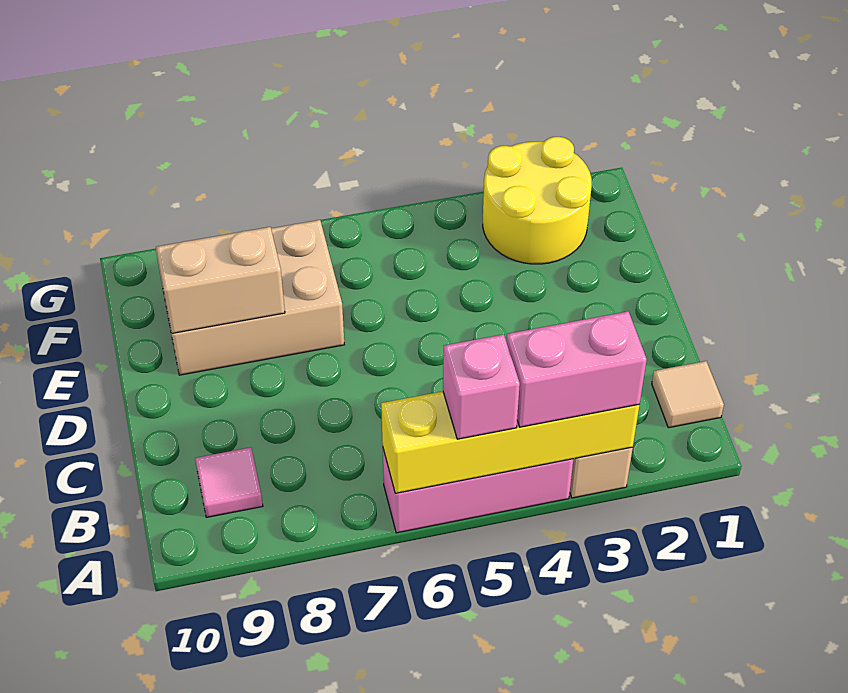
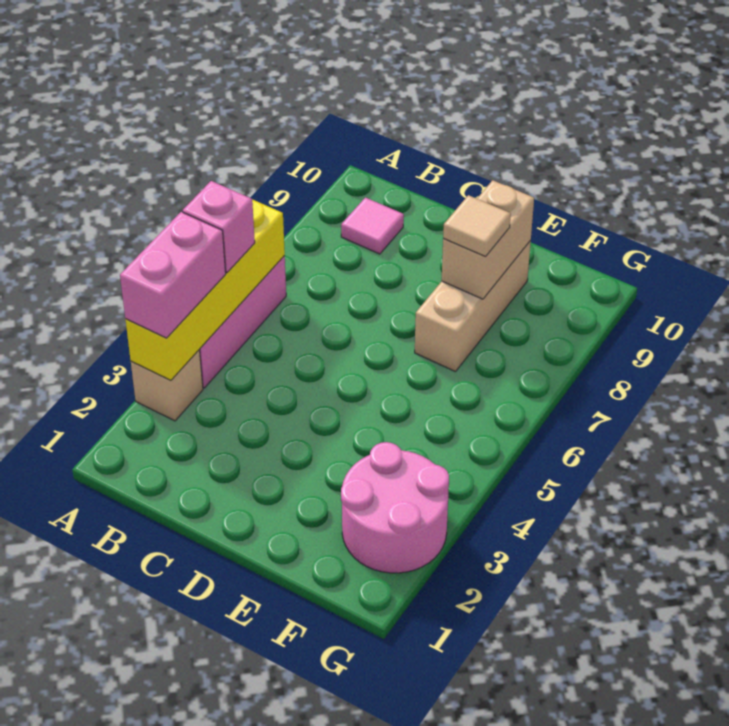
tan 1x1 tile [652,361,724,428] -> tan 1x1 tile moved to [443,195,511,257]
tan 2x3 brick [156,220,344,375] -> tan 1x3 brick [415,241,531,372]
yellow 2x2 round brick [483,137,592,264] -> pink 2x2 round brick [341,442,449,573]

